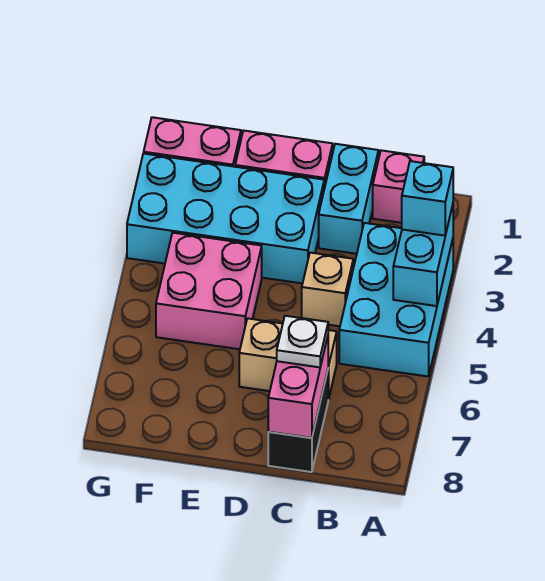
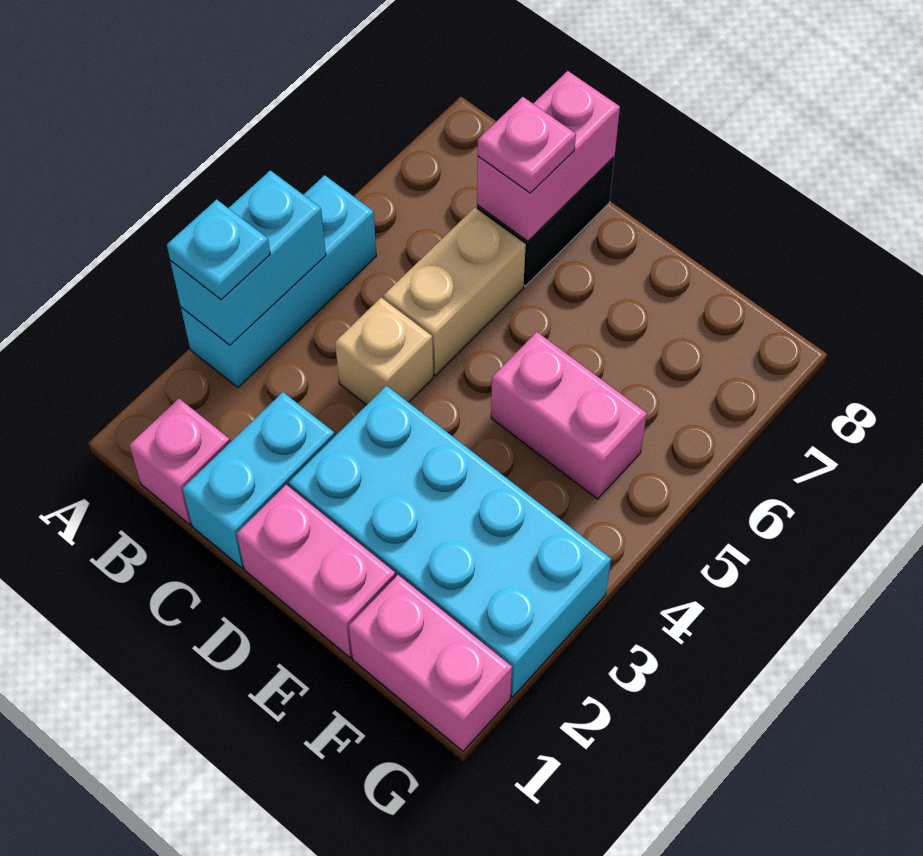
cyan 2x3 brick [339,223,453,376] -> cyan 1x3 brick [181,175,376,387]
cyan 1x1 brick [402,161,453,236] -> cyan 1x1 plate [167,200,270,300]
tan 1x2 brick [239,318,337,399] -> tan 1x2 brick turned to [383,208,526,376]
white 1x1 plate [277,316,328,367] -> pink 1x1 plate [478,97,576,193]
pink 2x2 brick [156,233,262,349] -> pink 1x2 brick [491,332,647,499]

